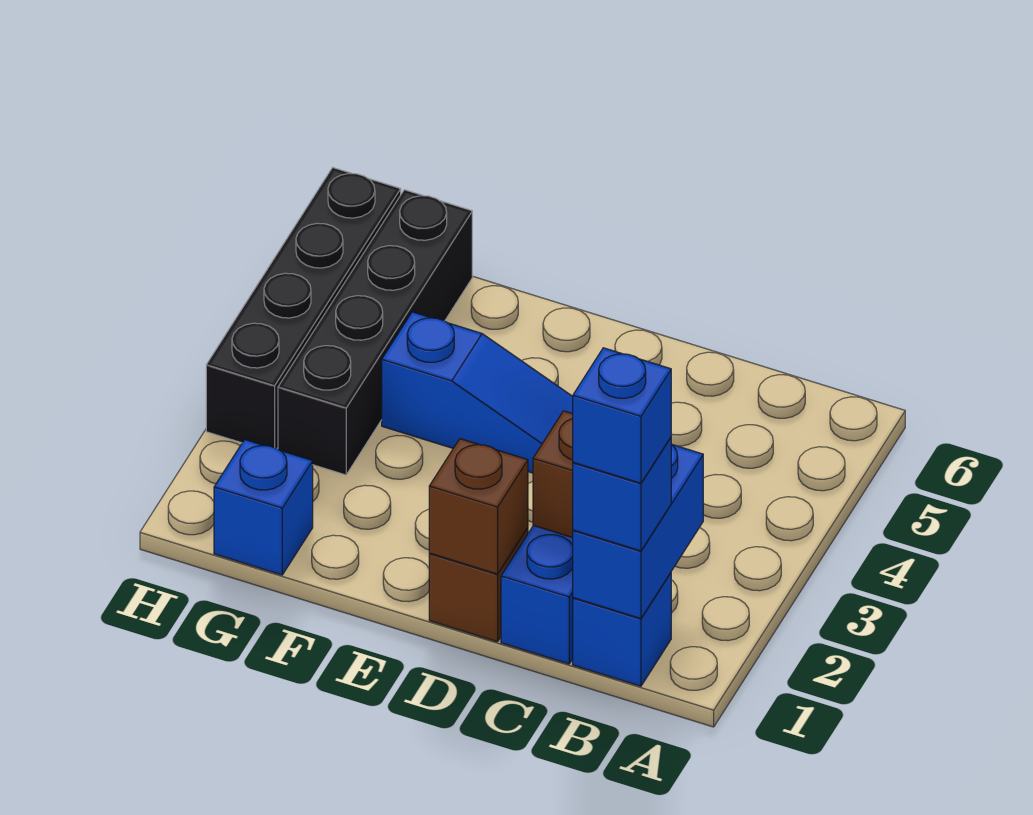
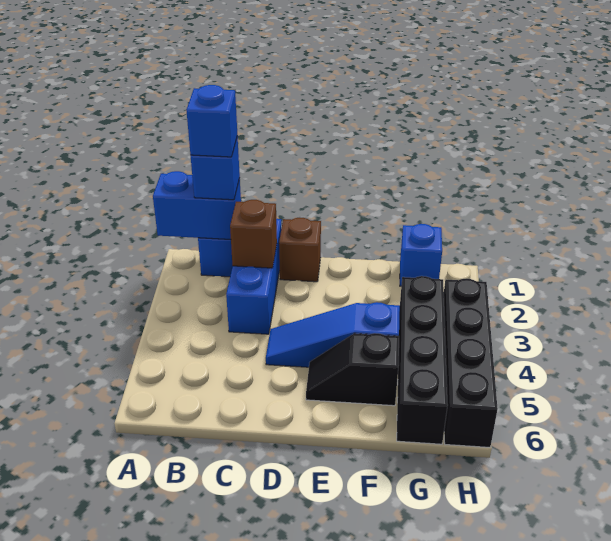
blue 1x2 brick [573,444,703,619] -> blue 1x2 brick turned to [153,171,241,239]
brown 1x1 brick [429,439,528,574] -> none
none -> black 1x2 slope [306,333,399,406]

